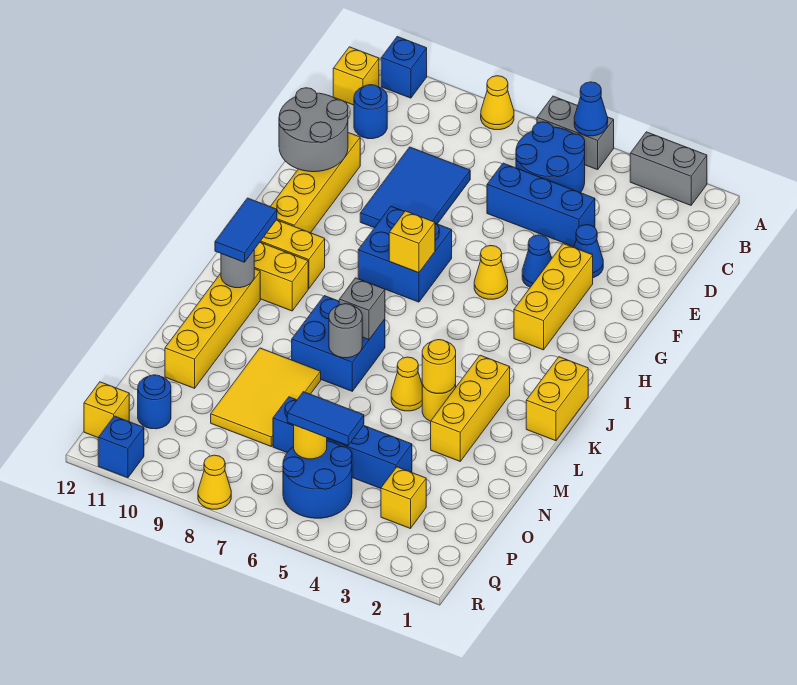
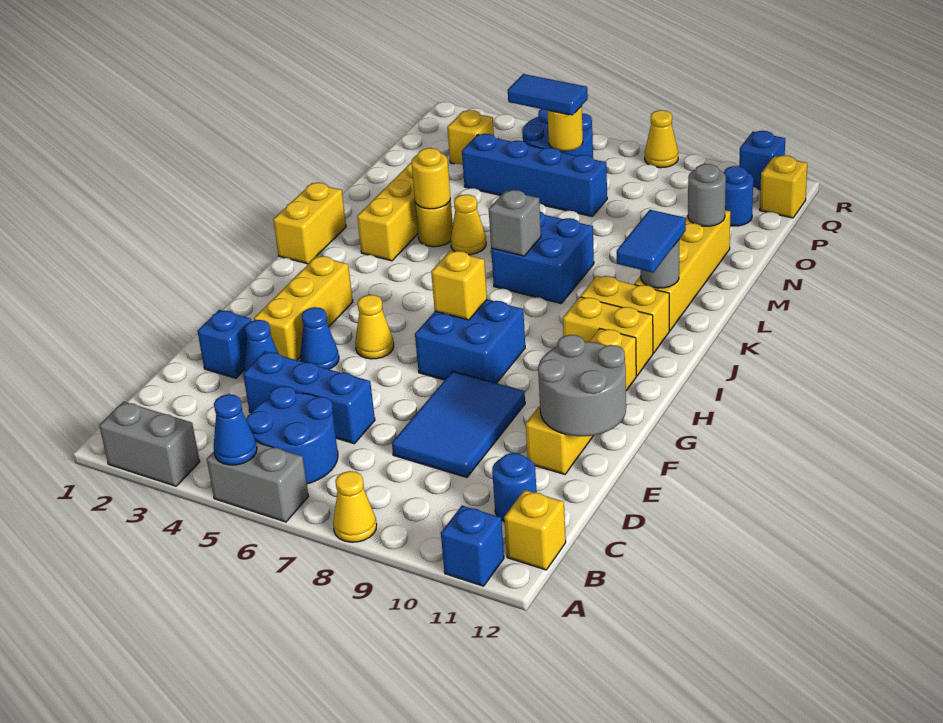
none -> blue 1x1 brick [198,310,251,378]
grey 1x1 round brick [329,304,362,358] -> grey 1x1 round brick moved to [688,164,726,226]
yellow 2x3 tile [211,348,321,446] -> none

